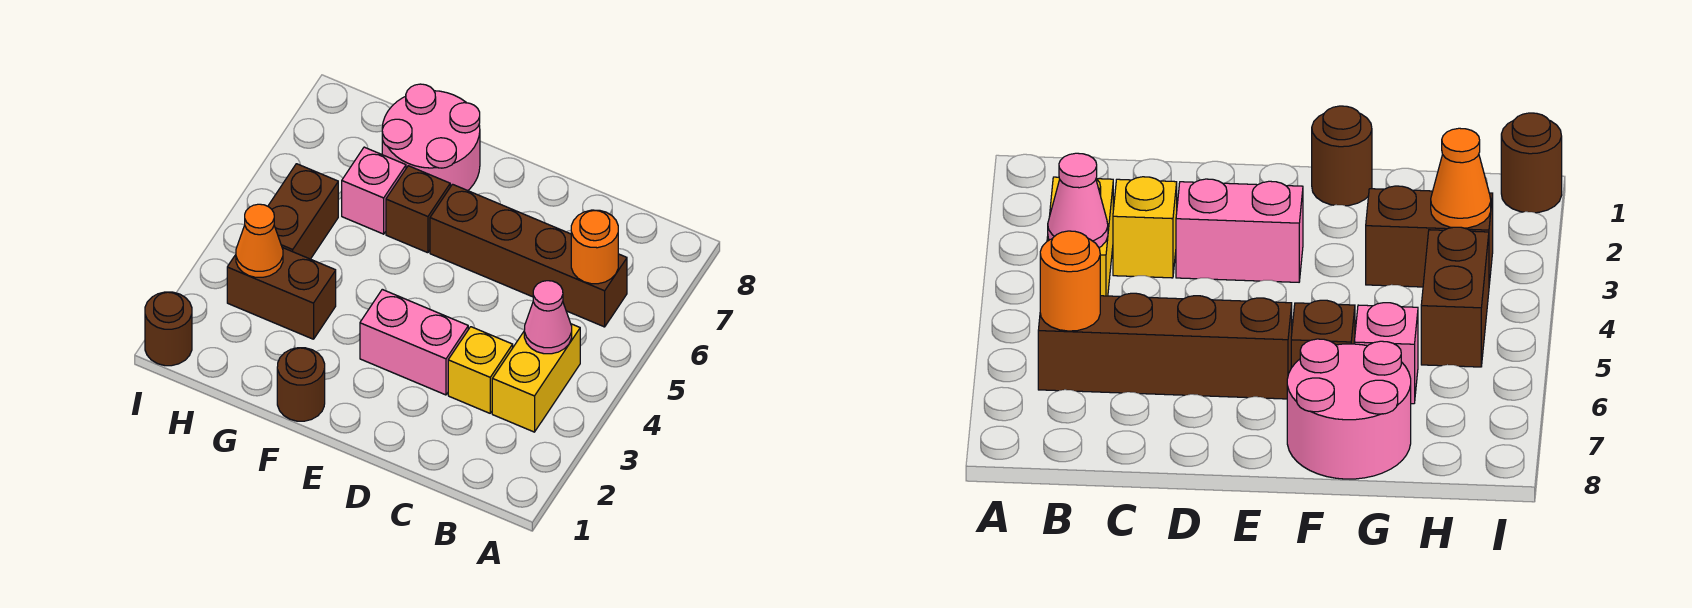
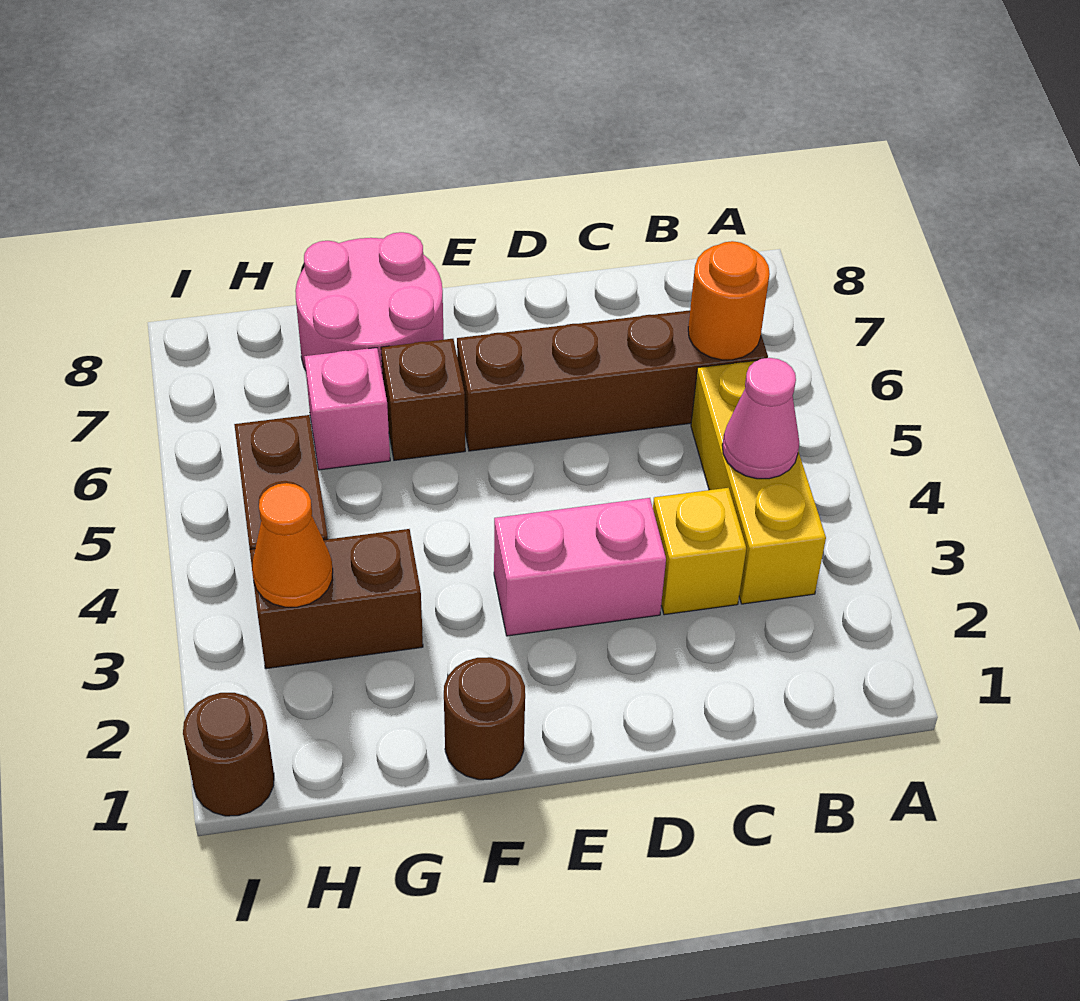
yellow 1x2 brick [492,324,580,432] -> yellow 1x3 brick [691,360,826,604]

